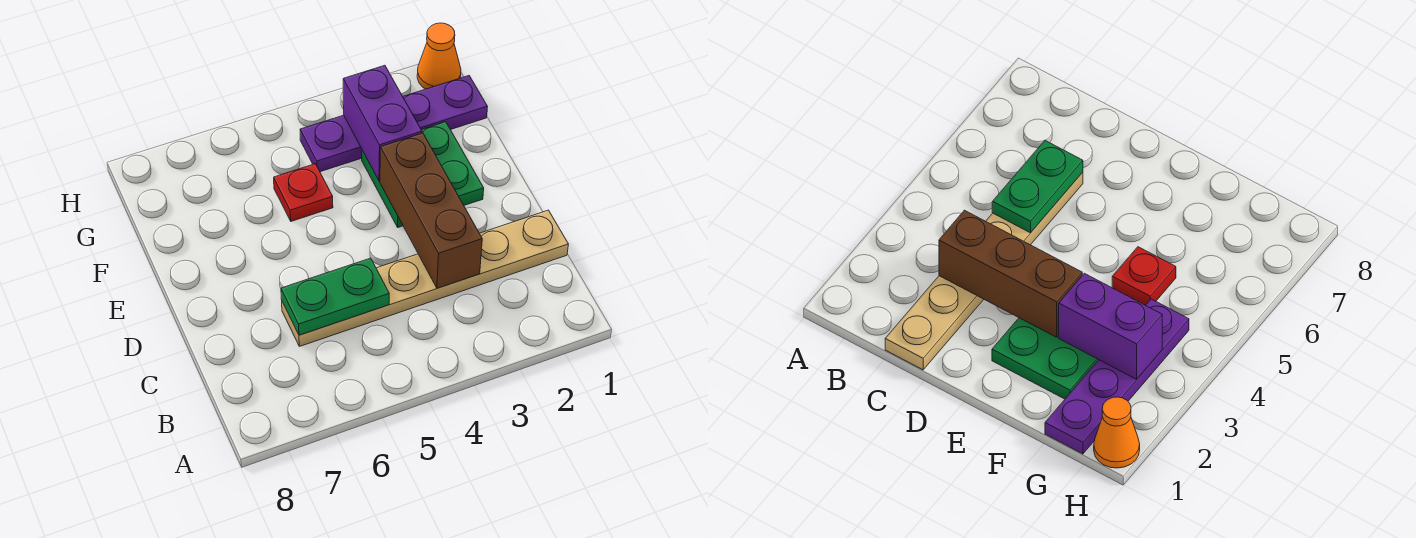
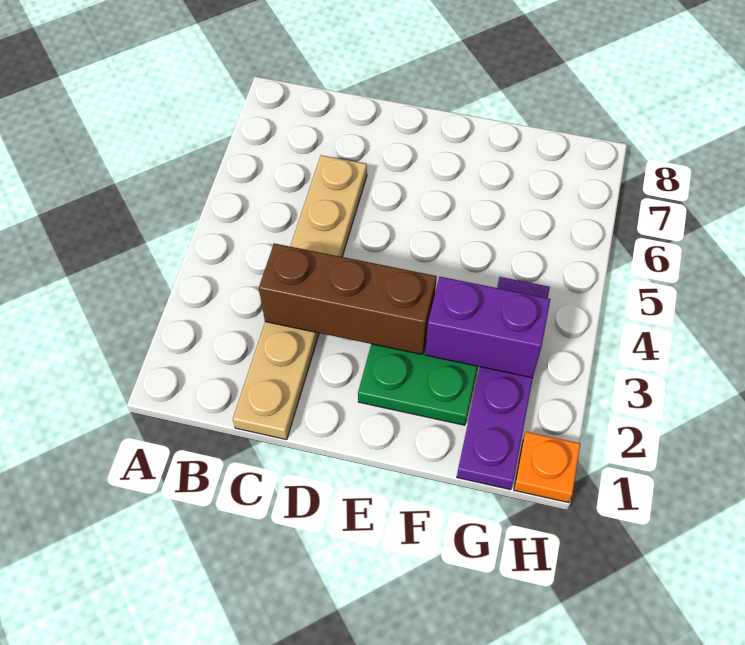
green 1x2 plate [281,258,389,335] -> none
red 1x1 plate [274,164,333,221] -> none
orange 1x1 cone [417,23,461,89] -> orange 1x1 plate [514,432,580,503]

